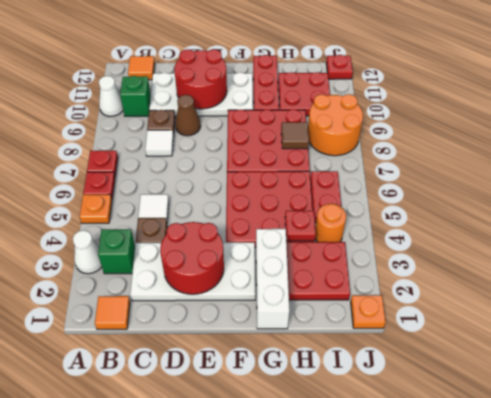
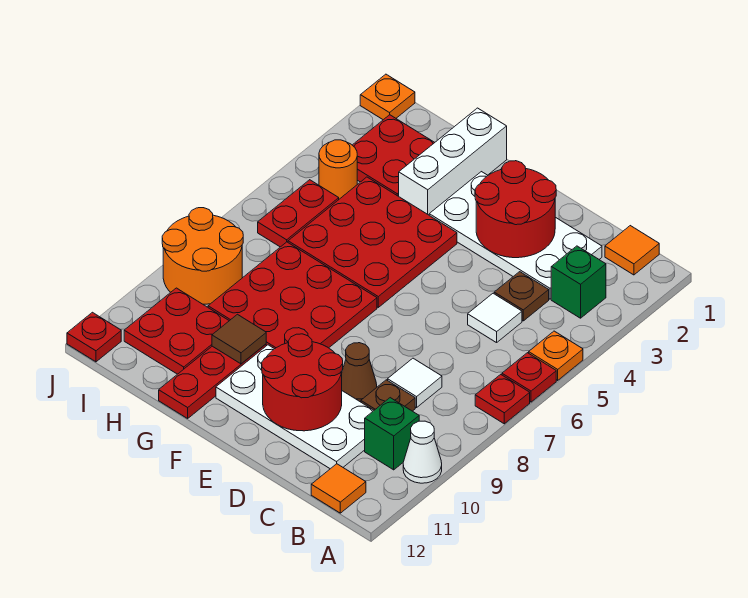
white 1x1 cone [73,230,102,274] -> none
red 1x1 plate [285,211,316,241] -> none
brown 1x1 tile [281,122,309,149] -> brown 1x1 tile moved to [212,314,266,364]

